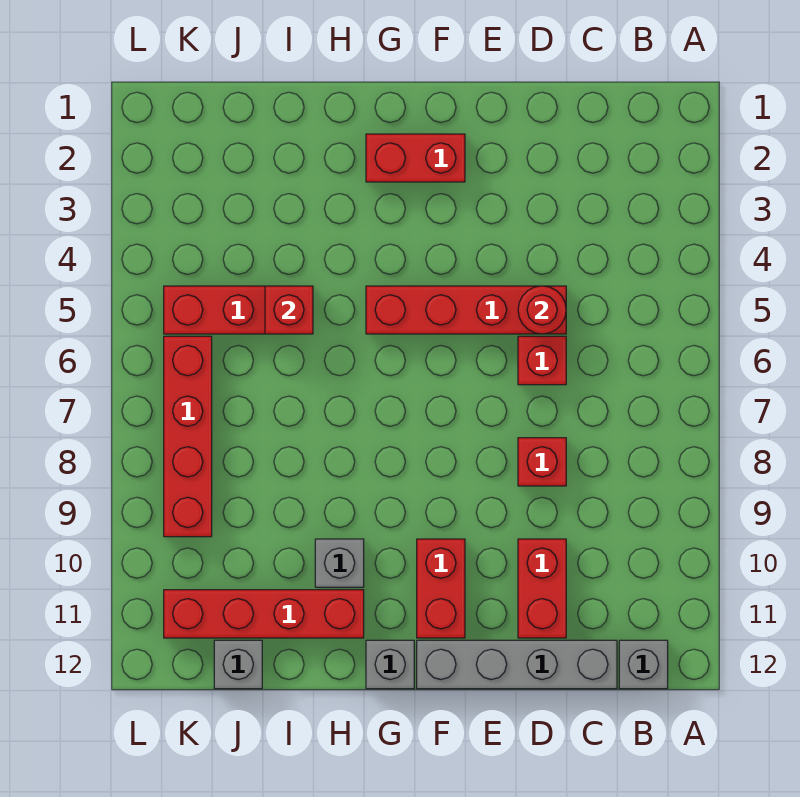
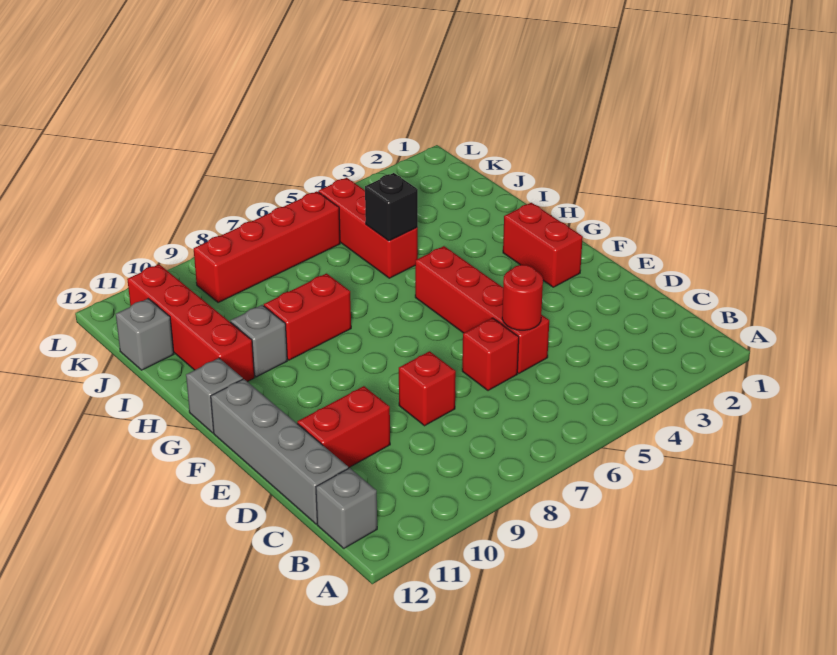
red 1x2 brick [417,539,465,638] -> red 1x2 brick moved to [264,273,351,360]
red 1x1 brick [265,286,313,334] -> black 1x1 brick [365,173,418,241]

